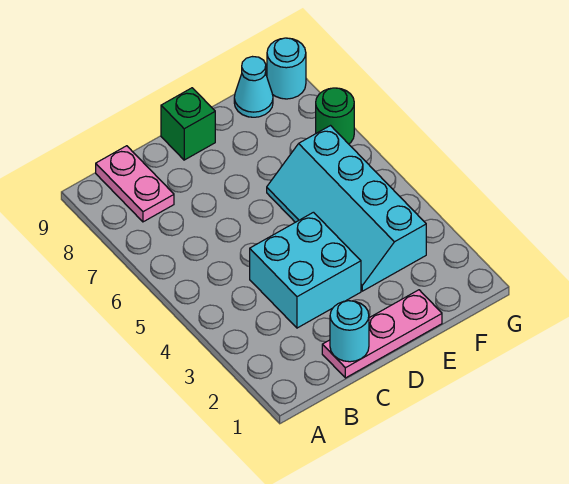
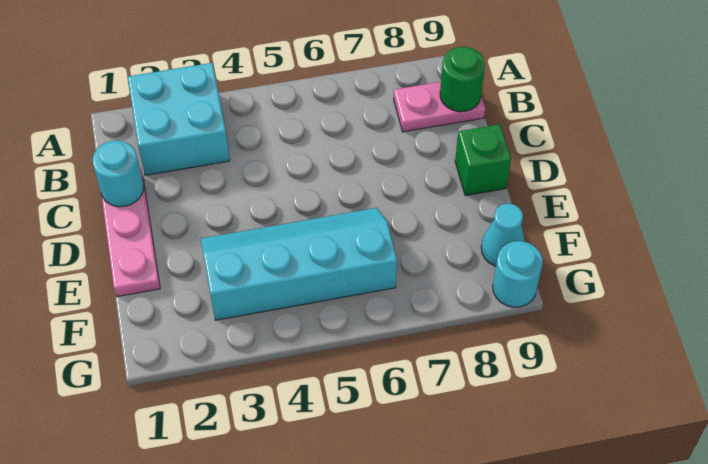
cyan 2x2 brick [250,212,361,328] -> cyan 2x2 brick moved to [128,63,230,175]
green 1x1 round brick [316,88,354,144] -> green 1x1 round brick moved to [440,47,485,112]

